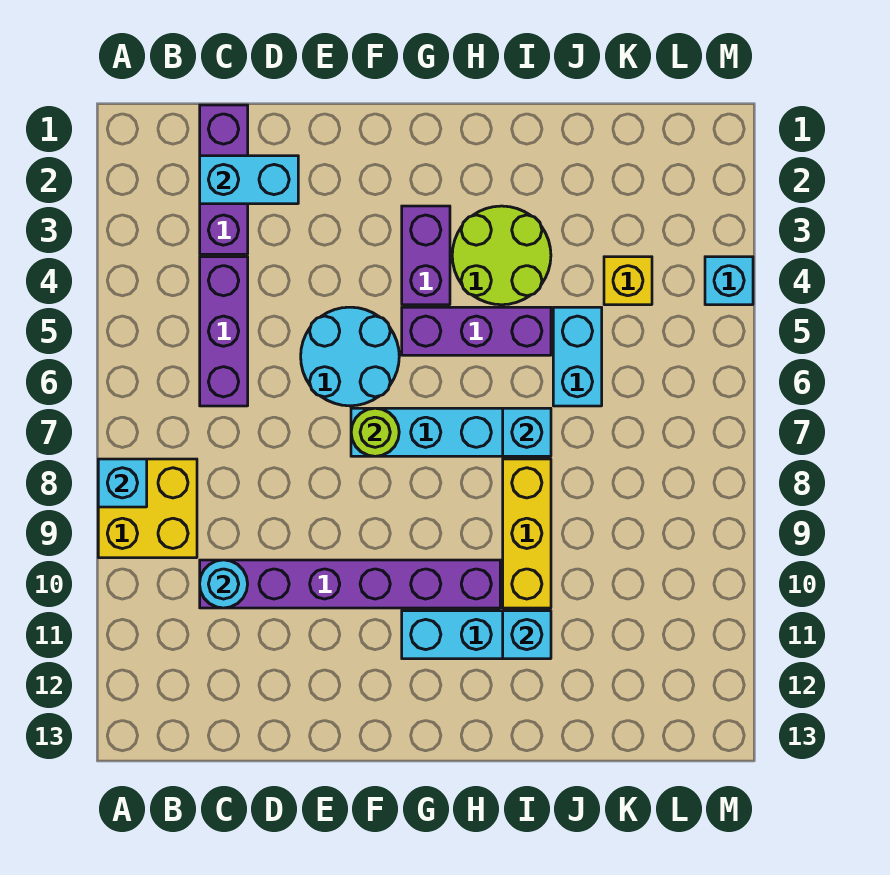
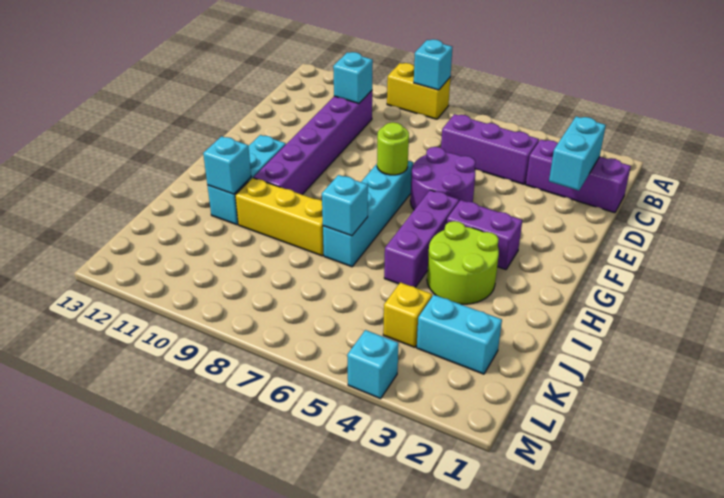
yellow 2x2 brick [98,459,197,558] -> yellow 1x2 brick [387,63,450,119]
cyan 1x1 round brick [200,560,248,608] -> cyan 1x1 brick [333,52,373,104]
cyan 2x2 round brick [301,307,399,406] -> purple 2x2 round brick [410,147,475,210]
cyan 1x2 brick [553,307,602,406] -> cyan 1x2 brick moved to [417,295,502,374]

